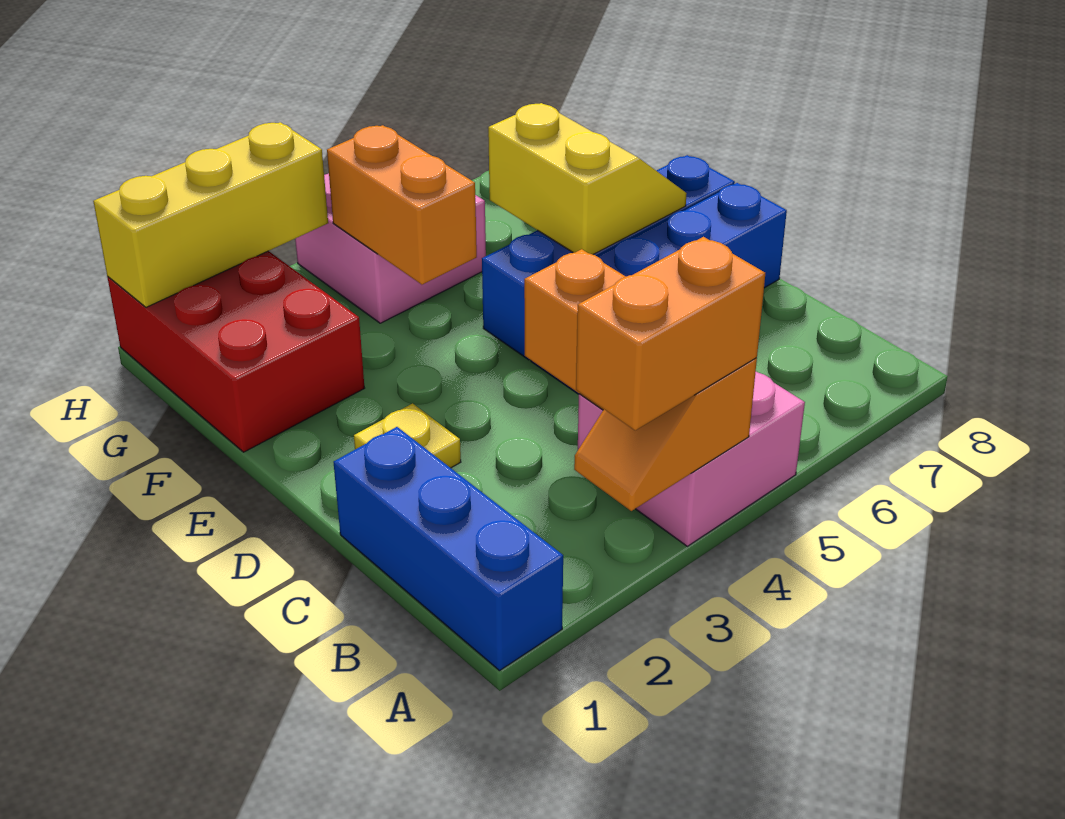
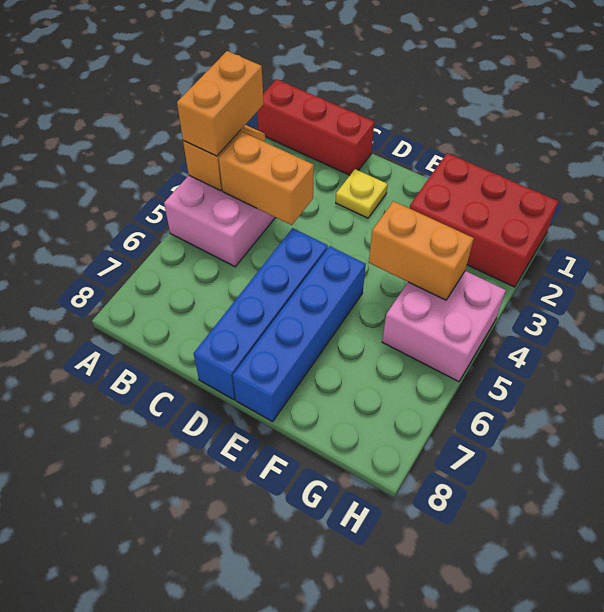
blue 1x3 brick [334,427,563,671] -> red 1x3 brick [257,79,374,175]
yellow 2x2 slope [488,103,687,255] -> none
yellow 1x3 brick [93,122,328,307] -> none

